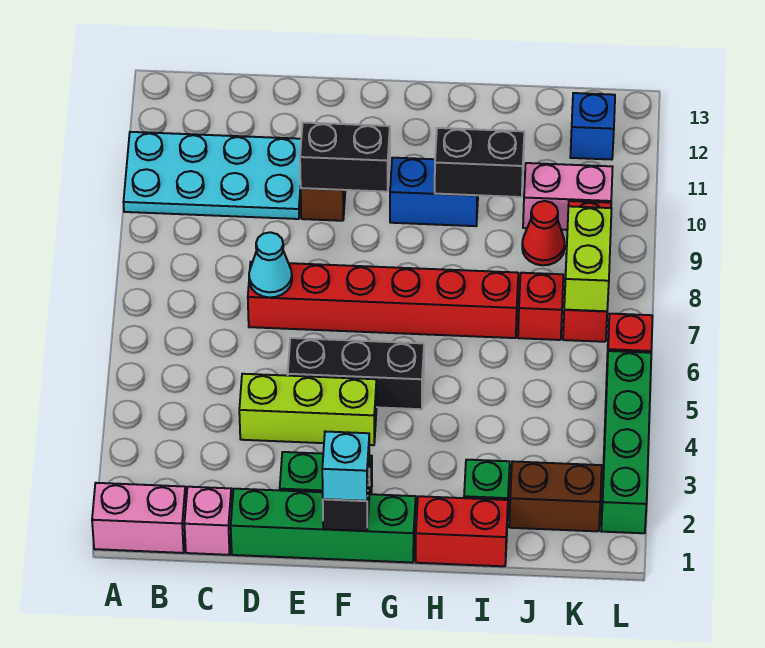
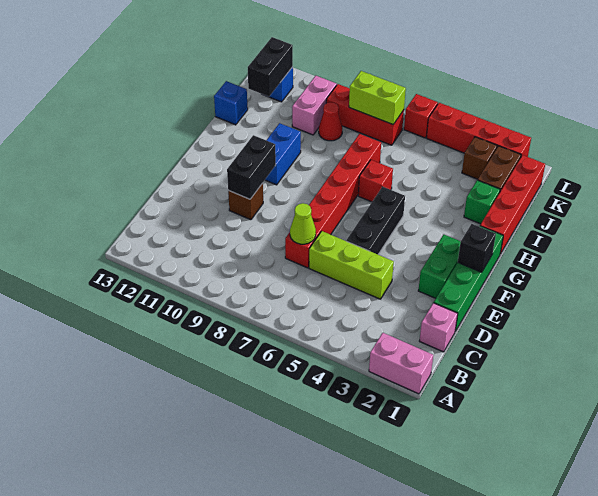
pink 1x2 brick [92,483,186,553] -> pink 1x2 brick turned to [369,333,433,394]
cyan 2x4 plate [123,132,301,219] -> none
lime 1x3 brick [239,374,377,445] -> lime 1x3 brick turned to [309,231,394,299]
cyan 1x1 cone [249,232,292,297] -> lime 1x1 cone [290,203,316,244]
cyan 1x1 brick [322,431,369,501] -> none
red 1x2 brick [416,496,508,566] -> red 1x4 brick [480,155,545,254]
black 1x2 brick [435,128,524,197] -> black 1x2 brick moved to [248,37,293,97]
none -> blue 1x1 brick [214,81,248,125]
red 1x1 brick [518,273,563,340] -> red 1x1 brick moved to [358,160,393,202]
none -> brown 1x1 brick [462,137,497,179]
green 1x4 brick [601,351,651,533] -> red 1x4 brick [427,103,531,157]

